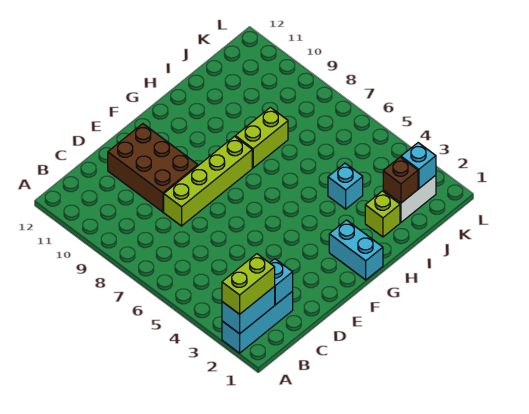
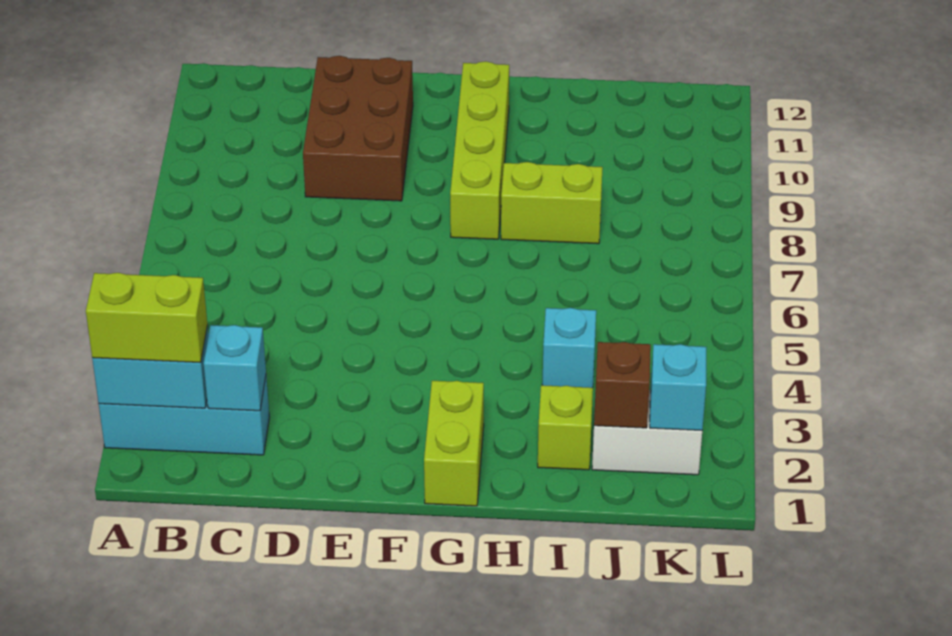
lime 1x4 brick [164,136,252,226] -> lime 1x4 brick turned to [450,61,509,239]
cyan 1x2 brick [329,220,383,280] -> lime 1x2 brick [424,381,484,506]

